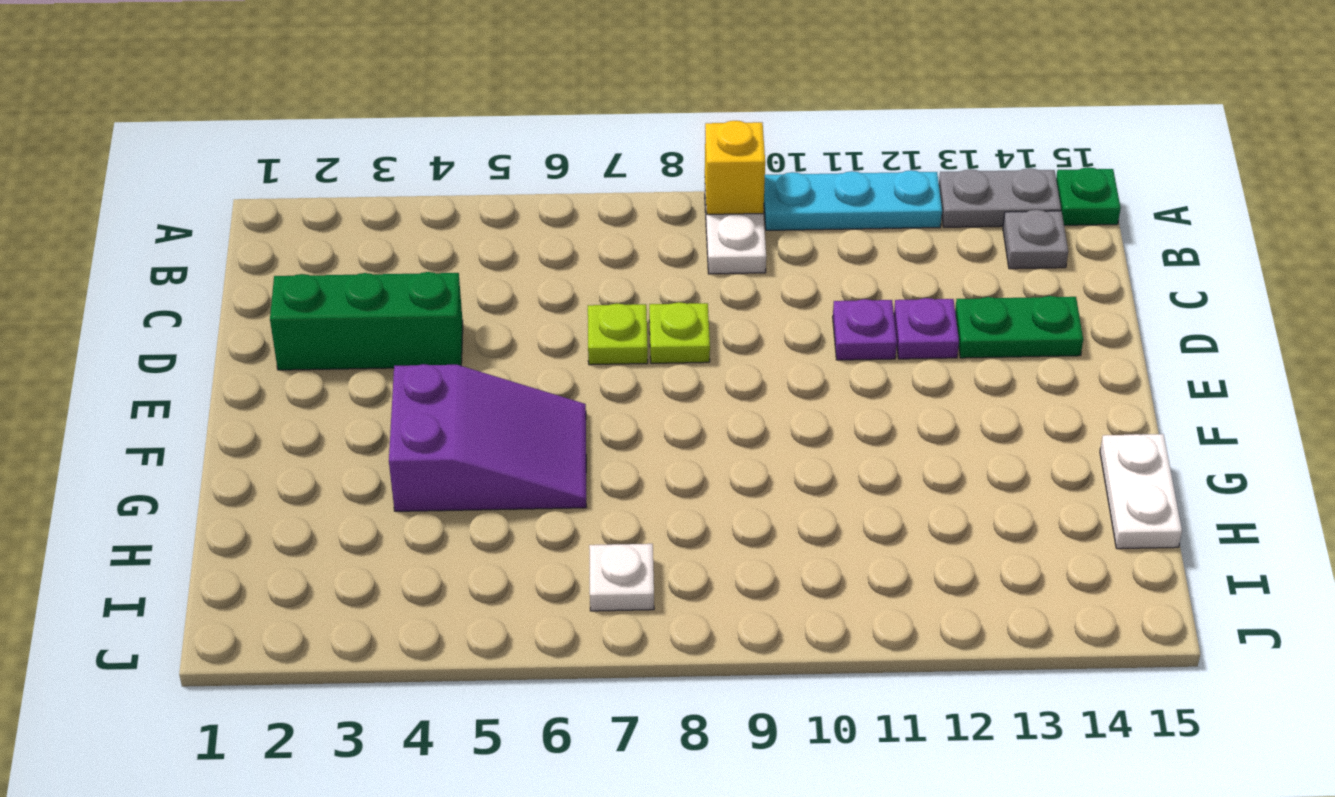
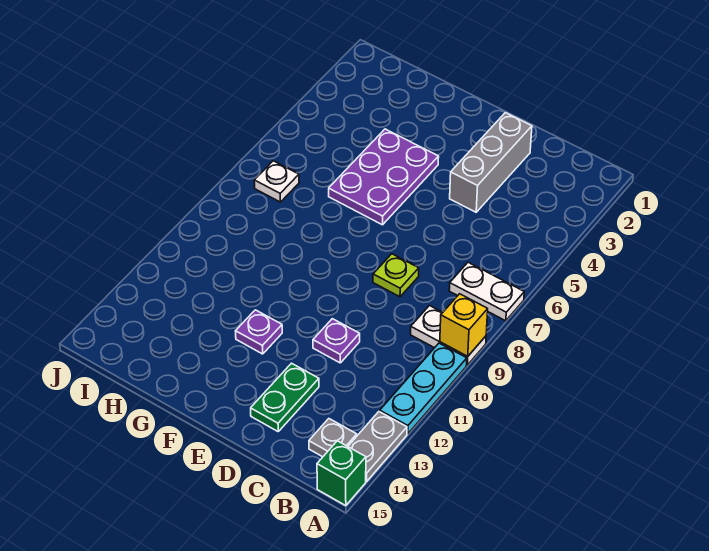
green 1x1 plate [1056,167,1121,225] -> green 1x1 brick [317,441,366,506]
green 1x3 brick [270,272,463,370] -> grey 1x3 brick [450,113,532,212]
lime 1x1 plate [588,304,648,365] -> none
purple 1x1 plate [894,298,959,359] -> purple 1x1 plate moved to [236,310,282,354]
purple 2x3 slope [389,364,586,511] -> purple 2x3 plate [329,129,439,225]
white 1x2 plate [1100,434,1182,549] -> white 1x2 plate moved to [449,262,524,321]

